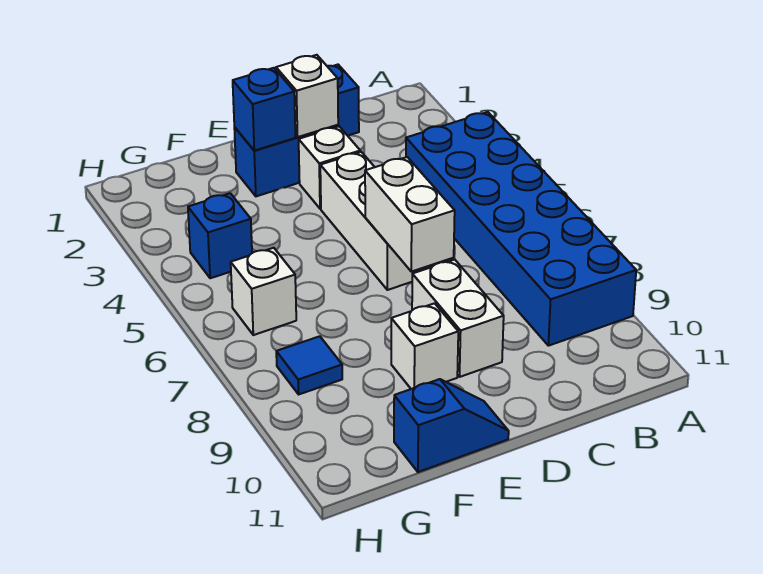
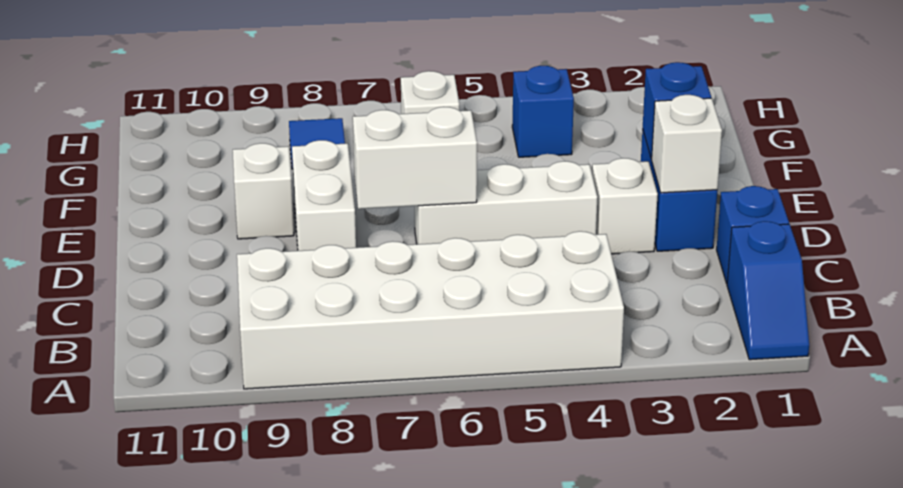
blue 2x6 brick [406,112,636,346] -> white 2x6 brick [237,231,624,389]
white 1x2 brick [412,260,504,377] -> white 1x2 brick turned to [292,140,356,251]
blue 1x2 slope [394,379,509,472] -> blue 1x2 slope moved to [727,221,809,360]

